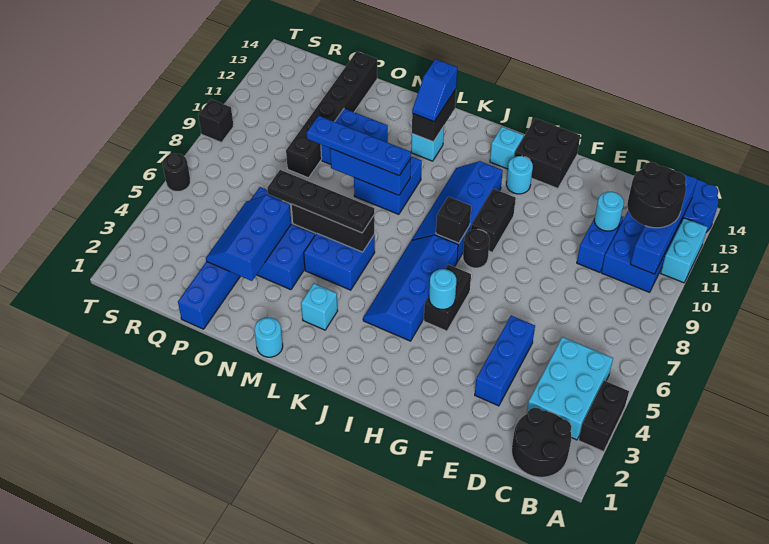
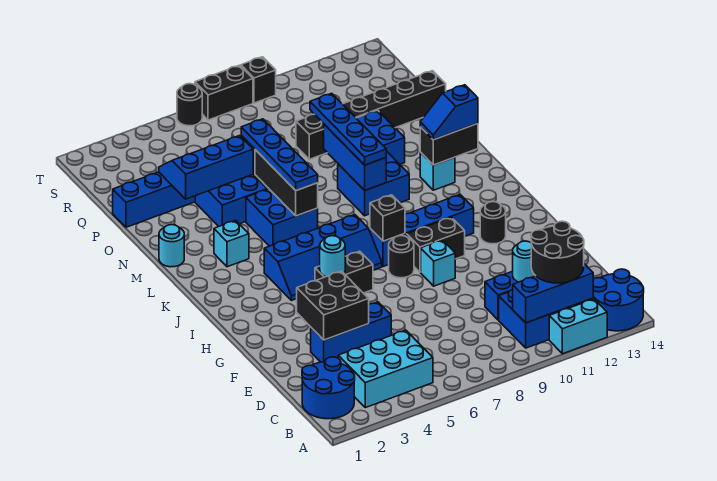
black 1x2 brick [579,381,629,452] -> black 1x2 brick moved to [195,65,253,120]
black 2x2 round brick [512,408,571,477] -> blue 2x2 round brick [302,357,355,419]
blue 1x4 brick [630,170,697,274] -> blue 1x3 brick [513,264,593,323]
black 2x2 brick [514,118,580,188] -> black 2x2 brick moved to [297,271,369,340]
cyan 1x1 round brick [506,156,533,194] -> black 1x1 round brick [480,202,506,244]
blue 2x4 slope [363,235,458,341] -> blue 2x4 slope turned to [264,215,382,301]
cyan 1x1 brick [490,127,524,169] -> cyan 1x1 brick moved to [421,240,455,286]
black 1x4 plate [267,170,374,233] -> blue 1x4 plate [241,119,318,191]

